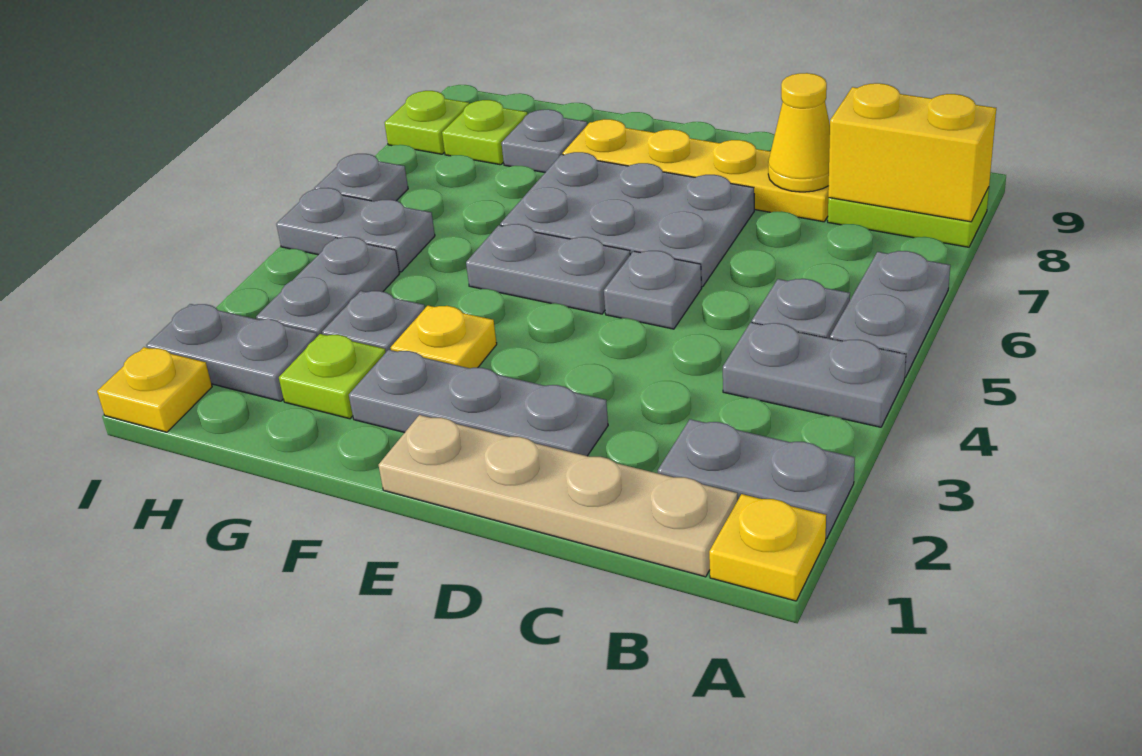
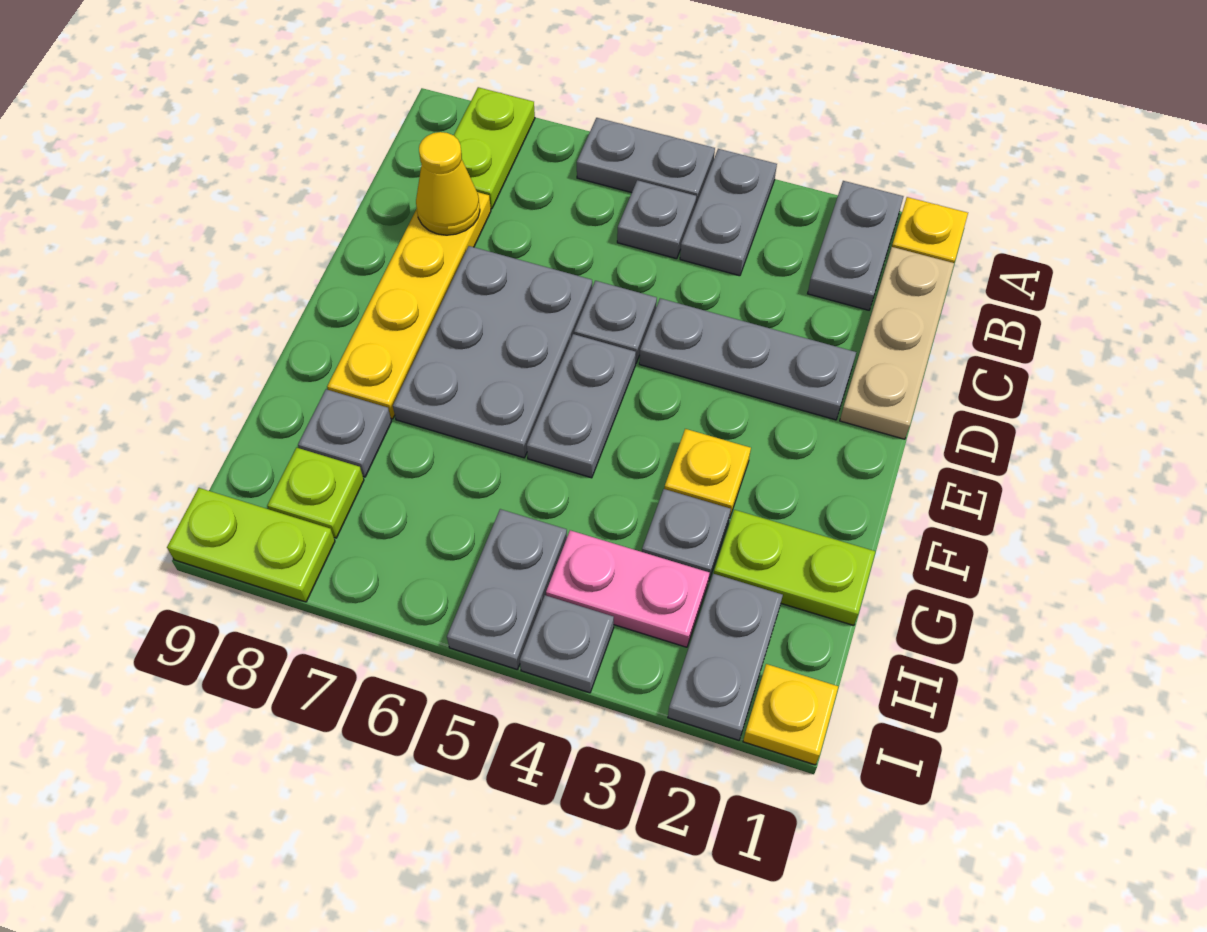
yellow 1x2 brick [828,83,996,222] -> none
tan 1x4 plate [379,415,737,577] -> tan 1x3 plate [840,247,954,439]
grey 1x3 plate [349,350,608,456] -> grey 1x3 plate turned to [639,298,856,420]
lime 1x1 plate [279,334,386,419] -> lime 1x2 plate [714,510,875,625]
grey 1x2 plate [256,237,400,336] -> pink 1x2 plate [546,530,709,647]
grey 1x1 plate [314,154,408,201] -> grey 1x1 plate moved to [520,595,614,693]
lime 1x1 plate [385,91,469,154] -> lime 1x2 plate [167,488,335,602]

